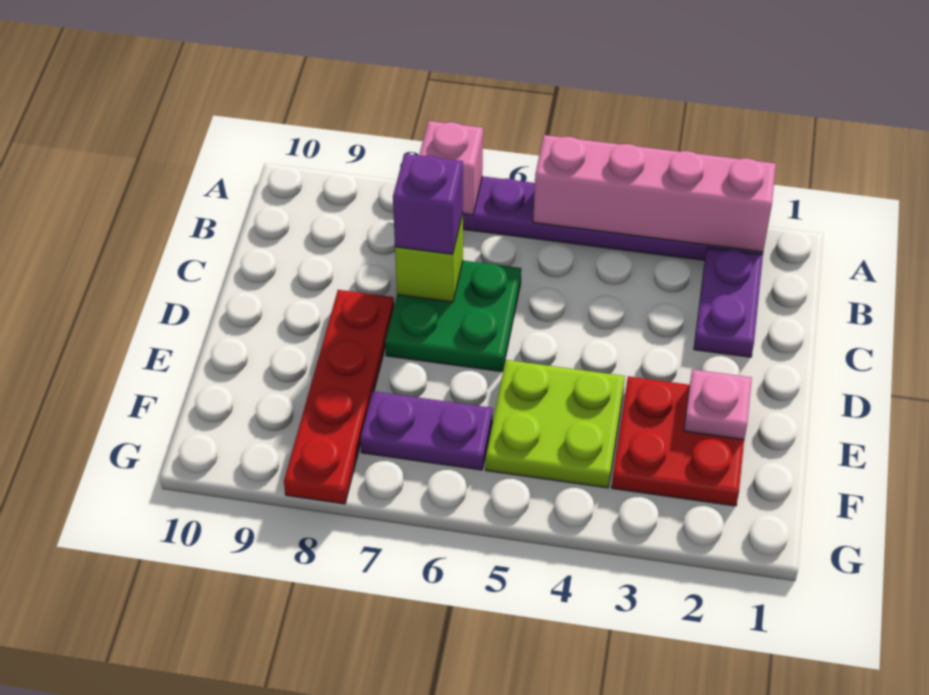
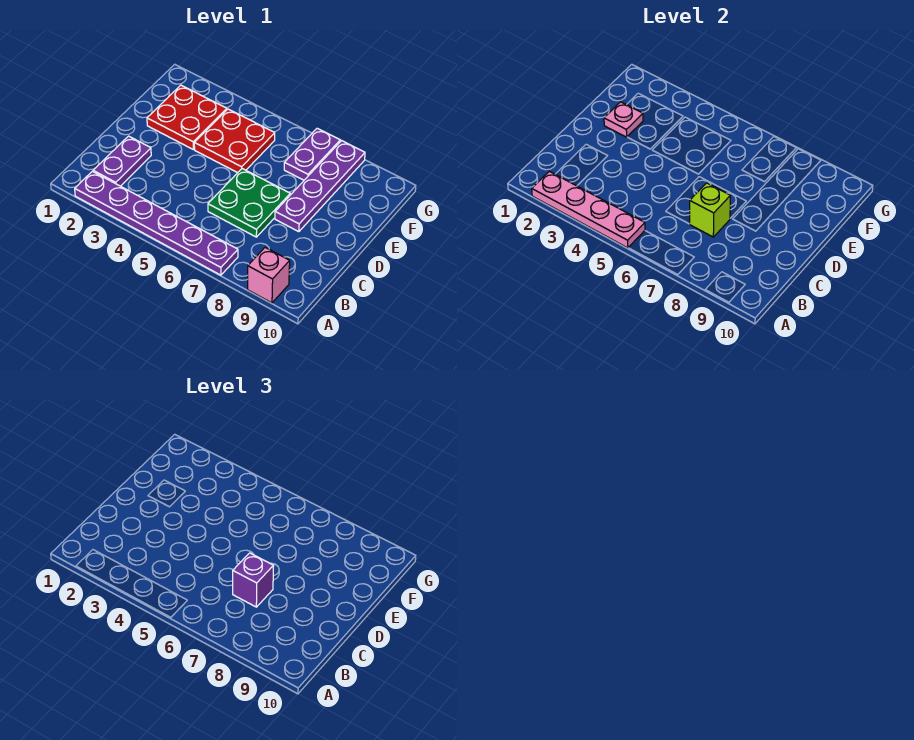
pink 1x4 brick [533,135,776,252] -> pink 1x4 plate [532,171,645,248]
pink 1x1 brick [419,121,483,215] -> pink 1x1 brick moved to [248,247,290,303]
red 1x4 plate [284,290,394,504] -> purple 1x4 plate [275,141,365,232]
lime 2x2 plate [486,360,625,488] -> red 2x2 plate [194,109,275,173]
purple 1x2 plate [360,391,493,470] -> purple 1x2 plate turned to [284,128,340,180]

